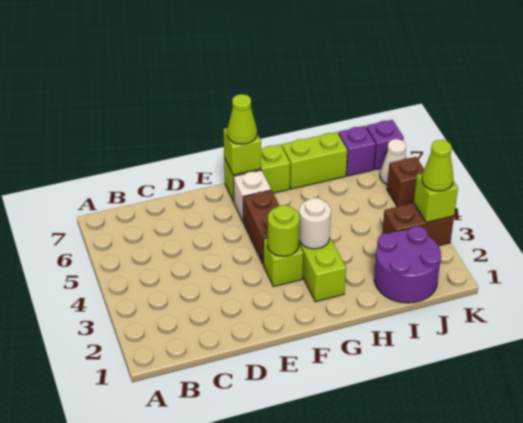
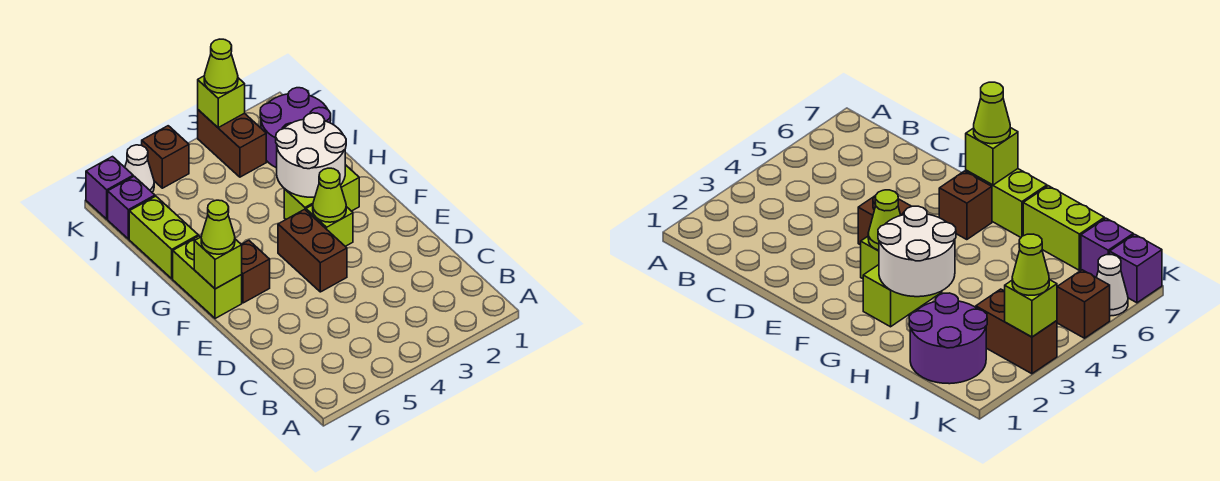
lime 1x1 round brick [268,205,300,256] -> lime 1x1 cone [313,168,346,222]
brown 1x2 brick [243,190,280,264] -> brown 1x2 brick turned to [278,209,347,292]
white 1x1 brick [234,170,271,221] -> brown 1x1 brick [241,240,270,303]
white 1x1 round brick [299,198,331,249] -> white 2x2 round brick [276,113,346,197]

